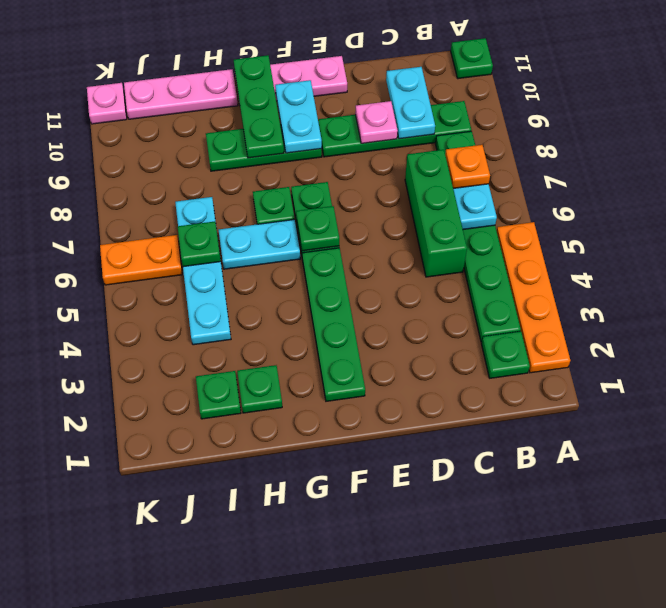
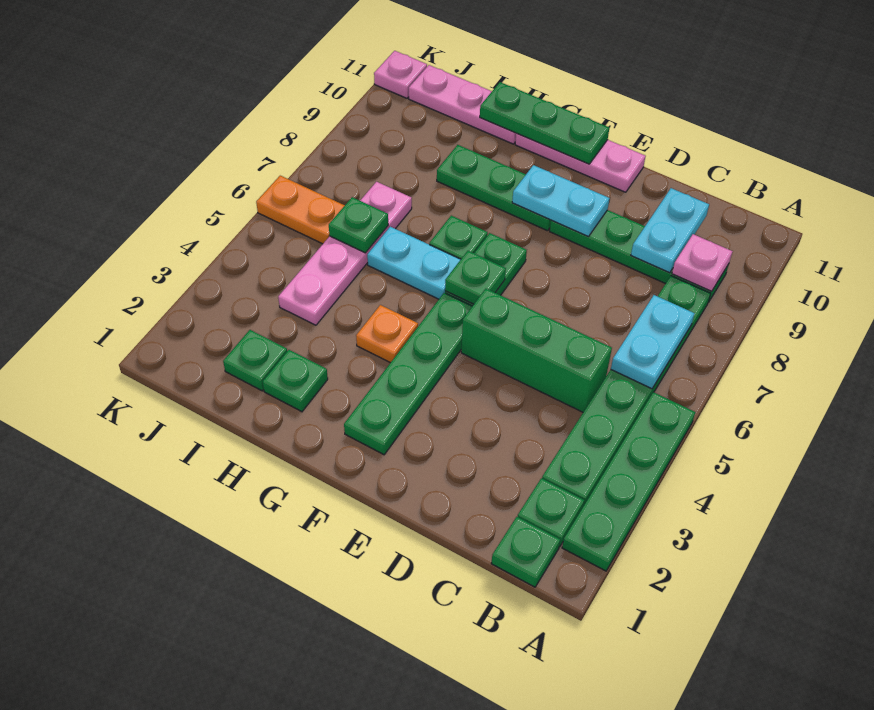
orange 1x4 plate [497,222,571,373] -> green 1x4 plate [562,392,695,571]
green 1x1 plate [451,38,493,79] -> green 1x1 plate moved to [491,517,560,587]
orange 1x1 plate [445,145,490,189] -> orange 1x1 plate moved to [356,305,418,363]
green 1x3 brick [405,150,467,277] -> green 1x3 brick turned to [461,289,612,412]
pink 1x1 plate [355,101,398,143] -> pink 1x1 plate moved to [672,234,733,291]
cyan 1x2 plate [275,80,322,153] -> cyan 1x2 plate turned to [512,165,609,237]
green 1x3 plate [234,55,284,158] -> green 1x3 plate turned to [480,82,609,164]
cyan 1x4 plate [175,197,231,345] -> pink 1x4 plate [278,182,412,325]

